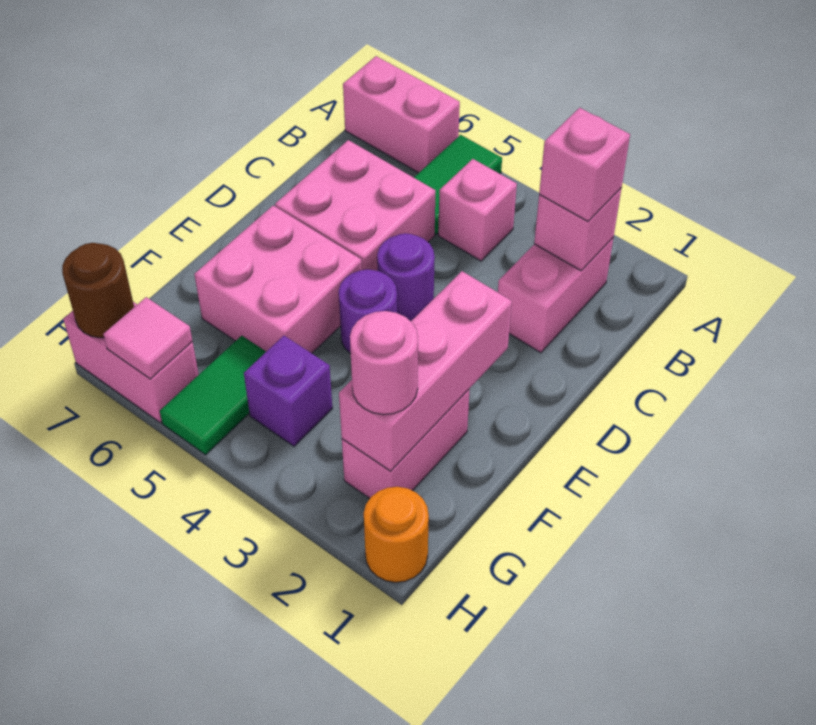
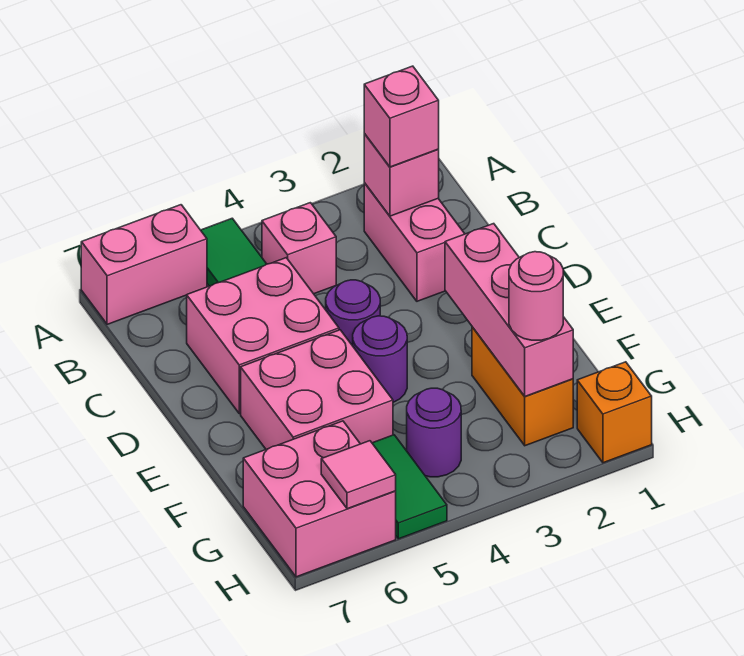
pink 1x2 brick [342,389,470,498] -> orange 1x2 brick [472,327,573,446]
purple 1x1 brick [244,336,332,446] -> purple 1x1 round brick [407,388,461,477]
orange 1x1 round brick [364,487,429,582] -> orange 1x1 brick [577,362,652,463]
pink 1x2 brick [63,302,199,423] -> pink 2x2 brick [243,421,396,577]
brown 1x1 round brick [62,243,134,338] -> none

